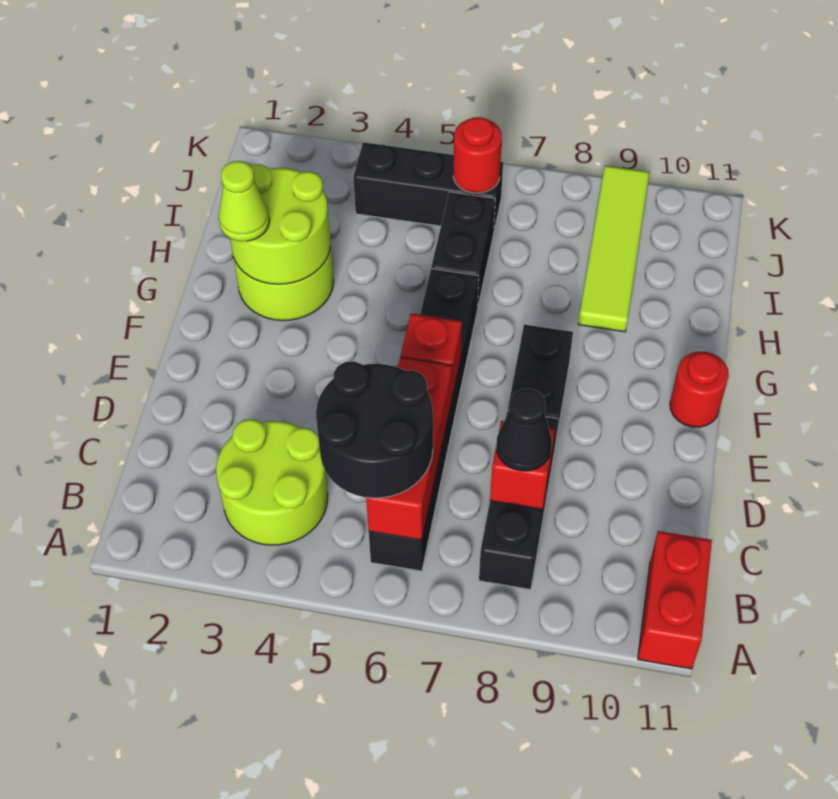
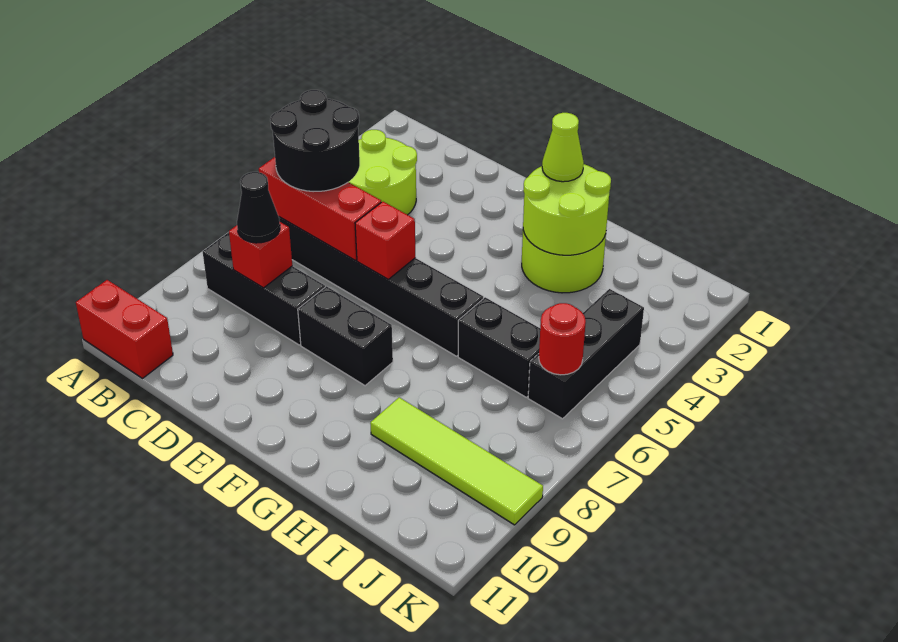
red 1x1 round brick [670,352,729,427] -> none

